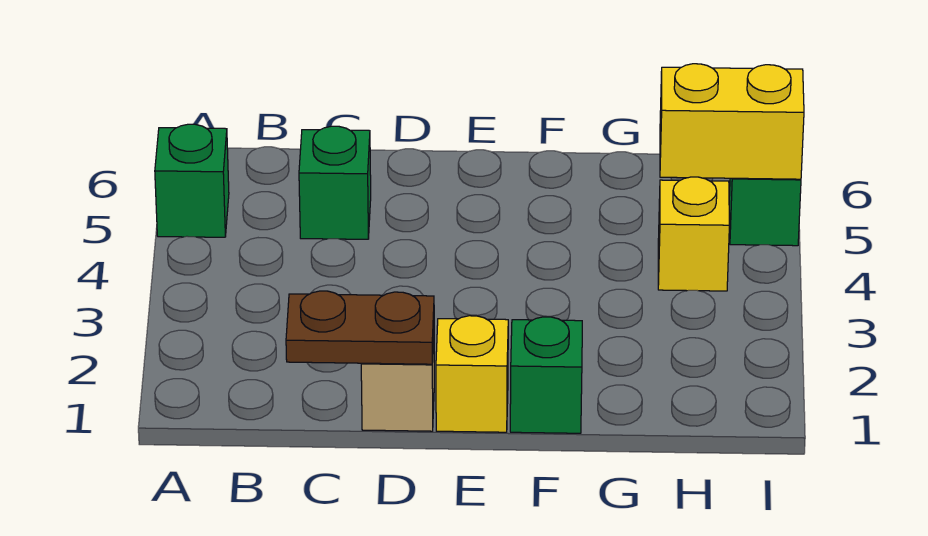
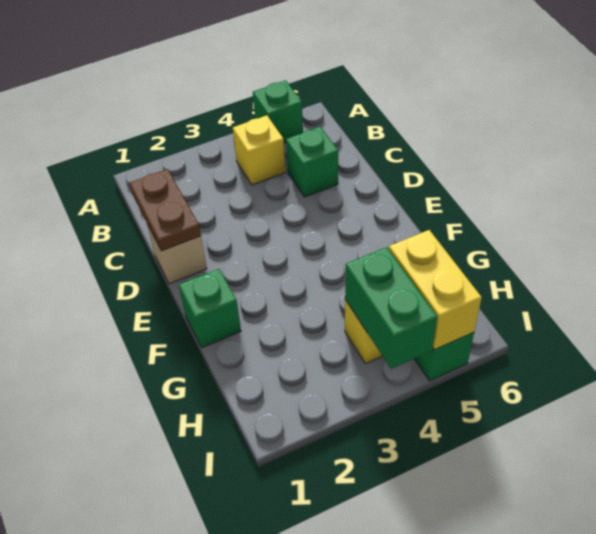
yellow 1x1 brick [436,316,508,432] -> yellow 1x1 brick moved to [233,116,285,185]
none -> green 1x2 brick [345,247,437,369]

